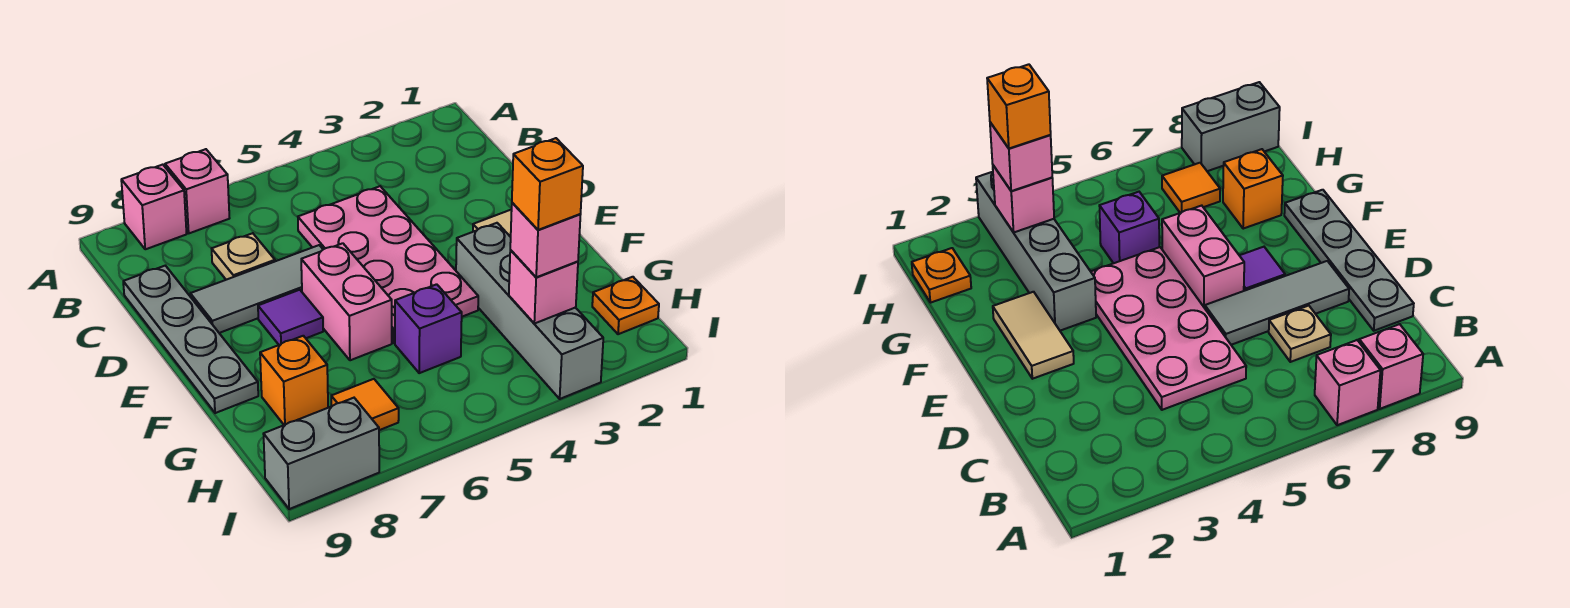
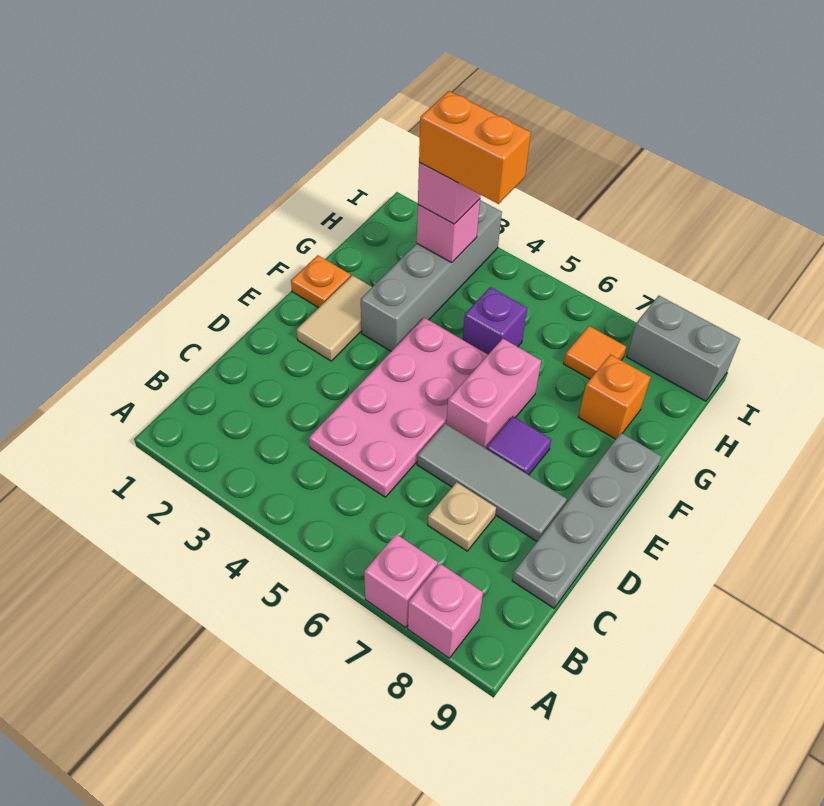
orange 1x1 plate [592,277,659,334] -> orange 1x1 plate moved to [291,255,351,308]
orange 1x1 brick [512,138,583,230] -> orange 1x2 brick [419,91,531,204]

